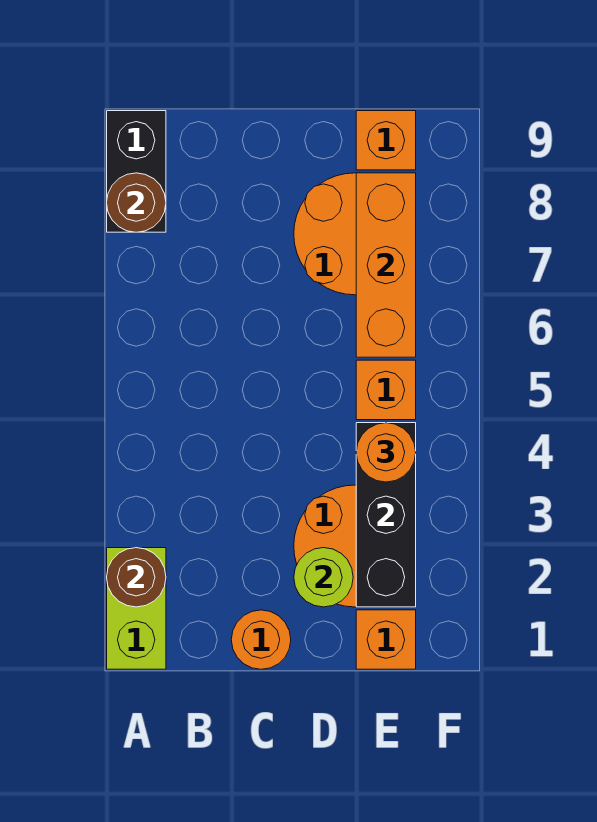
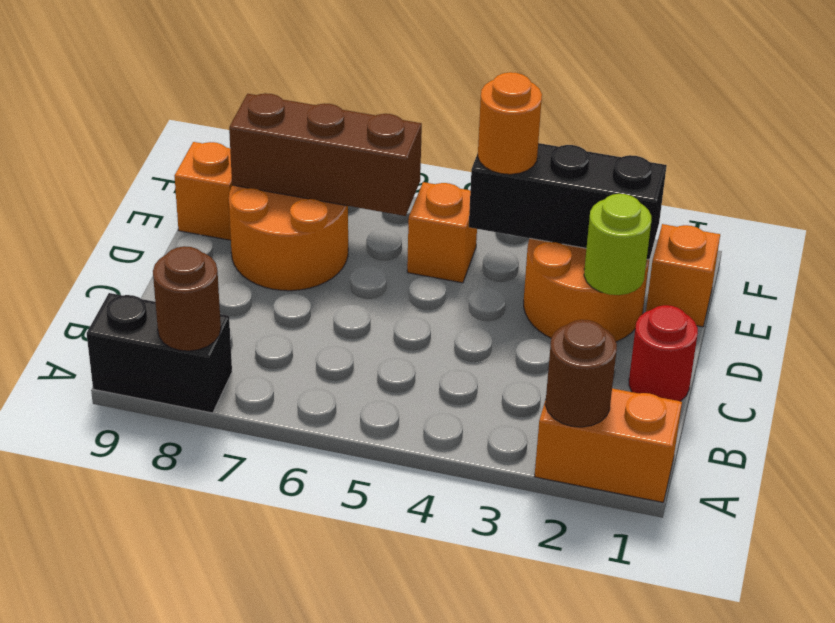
lime 1x2 brick [107,548,166,669] -> orange 1x2 brick [534,388,682,502]
orange 1x1 round brick [231,610,291,669] -> red 1x1 round brick [629,305,698,401]
orange 1x3 brick [356,173,416,357] -> brown 1x3 brick [229,93,422,216]

